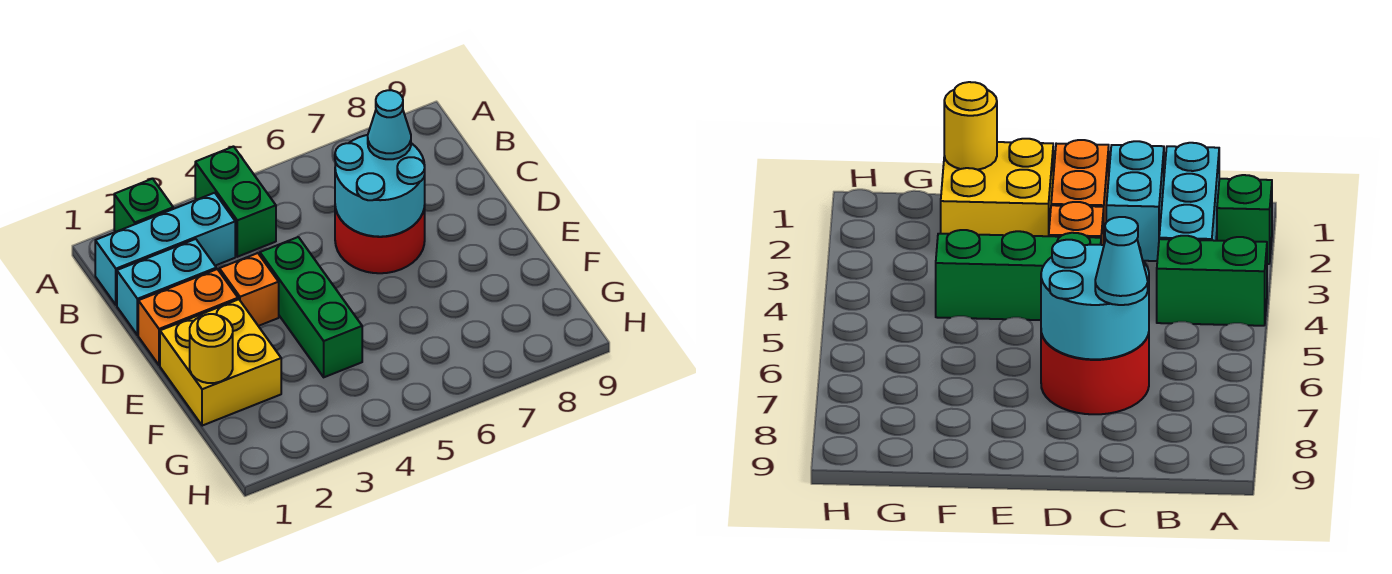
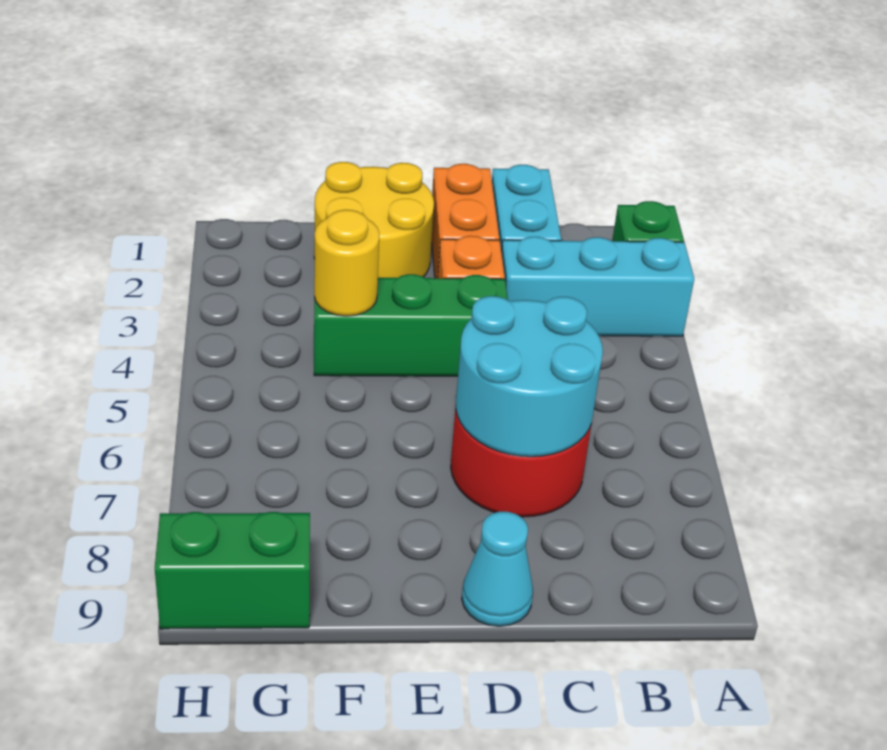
green 1x2 brick [195,147,276,257] -> green 1x2 brick moved to [155,512,310,629]
cyan 1x3 brick [95,193,235,305] -> cyan 1x3 brick turned to [501,237,694,336]
cyan 1x1 cone [368,90,411,159] -> cyan 1x1 cone moved to [462,512,533,626]
yellow 2x2 brick [160,299,281,426] -> yellow 2x2 round brick [314,162,434,278]
yellow 1x1 round brick [190,314,233,383] -> yellow 1x1 round brick moved to [314,210,379,316]

